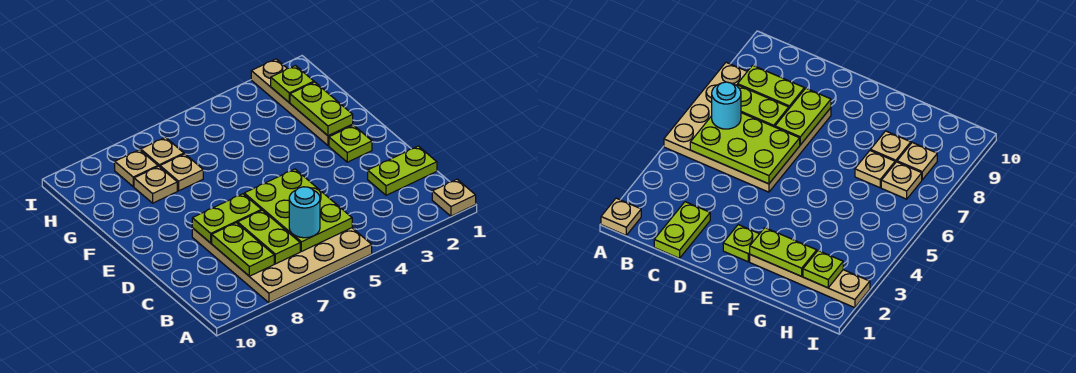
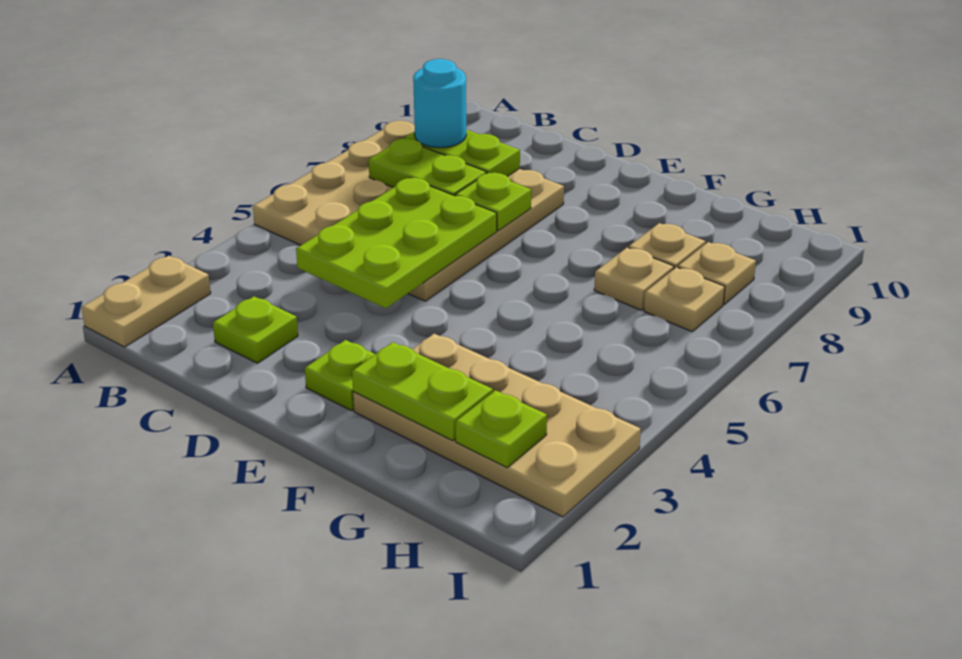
tan 1x1 plate [432,179,476,216] -> tan 1x2 plate [82,256,211,347]
lime 2x3 plate [244,169,352,251] -> lime 2x3 plate turned to [296,178,497,308]
cyan 1x1 round brick [289,187,320,238] -> cyan 1x1 round brick moved to [413,59,466,148]
lime 1x2 plate [368,146,437,195] -> lime 1x1 plate [213,296,298,363]
lime 1x2 plate [192,194,261,243] -> lime 1x1 plate [455,173,531,231]
tan 1x4 plate [251,59,353,146] -> tan 2x4 plate [353,334,641,517]

